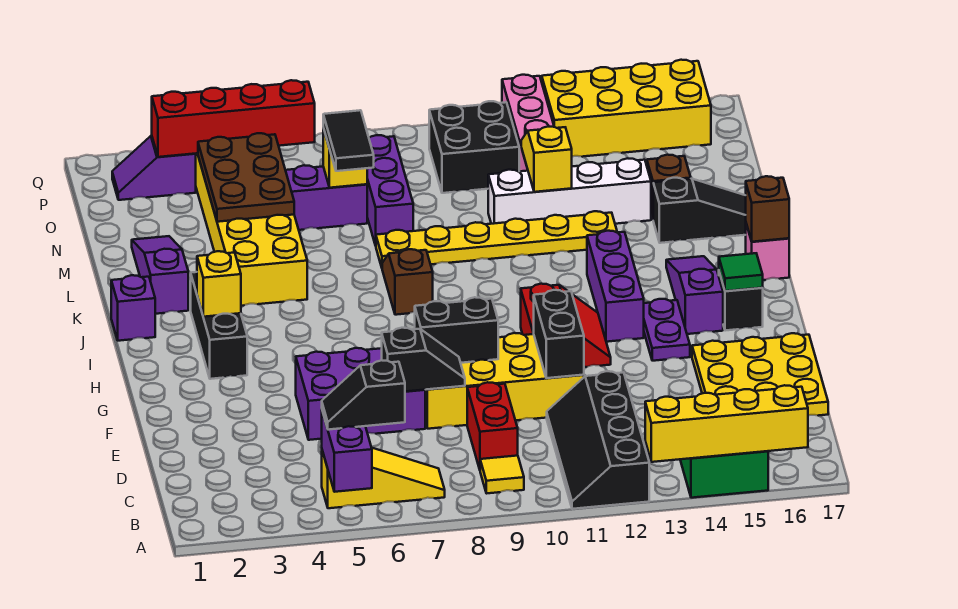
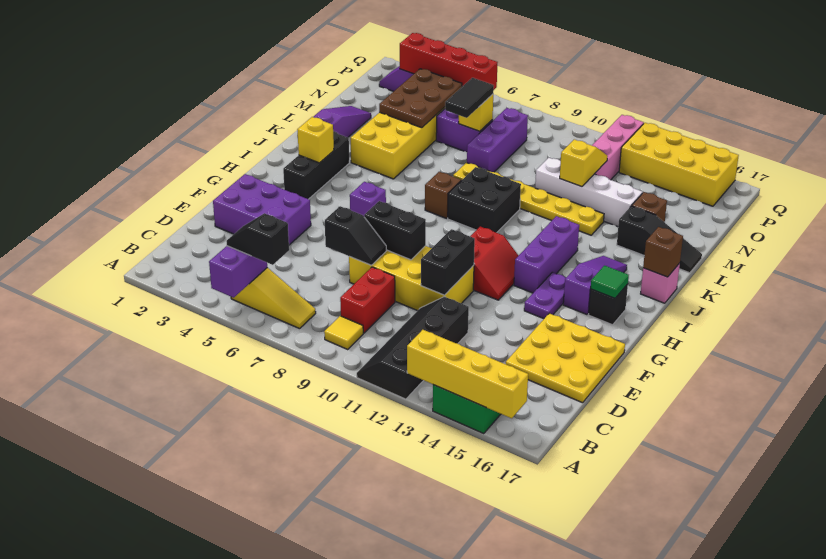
purple 2x3 brick [296,348,425,440] -> purple 2x3 brick moved to [213,174,311,245]
purple 1x1 brick [111,275,155,341] -> purple 1x1 brick moved to [350,182,386,216]
black 2x2 brick [429,101,519,193] -> black 2x2 brick moved to [448,167,521,233]

